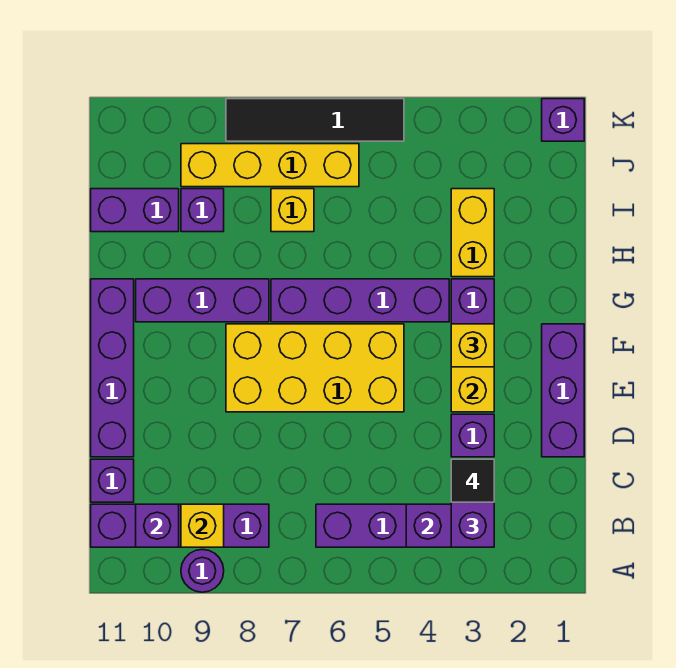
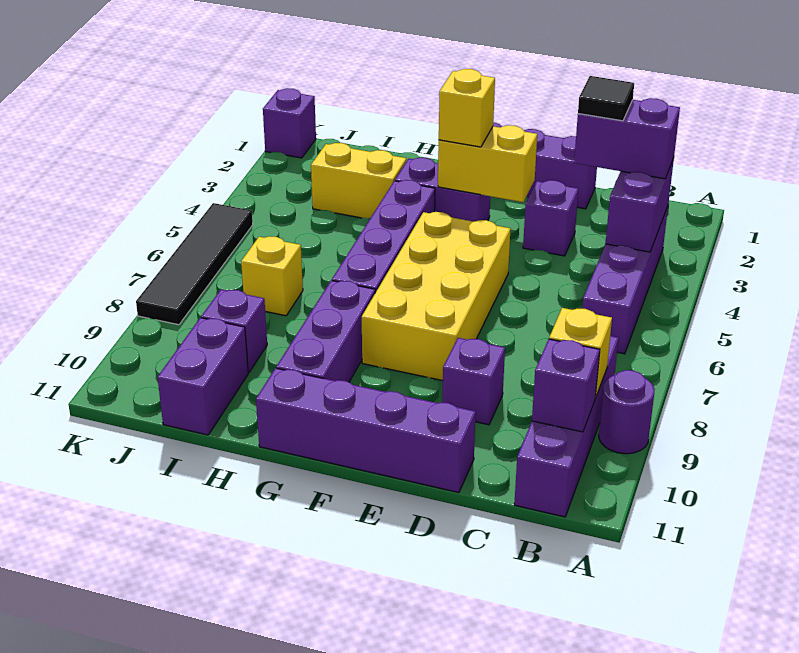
purple 1x1 brick [91,459,134,502] -> purple 1x1 brick moved to [442,338,505,425]
yellow 1x4 brick [181,144,359,187] -> none

